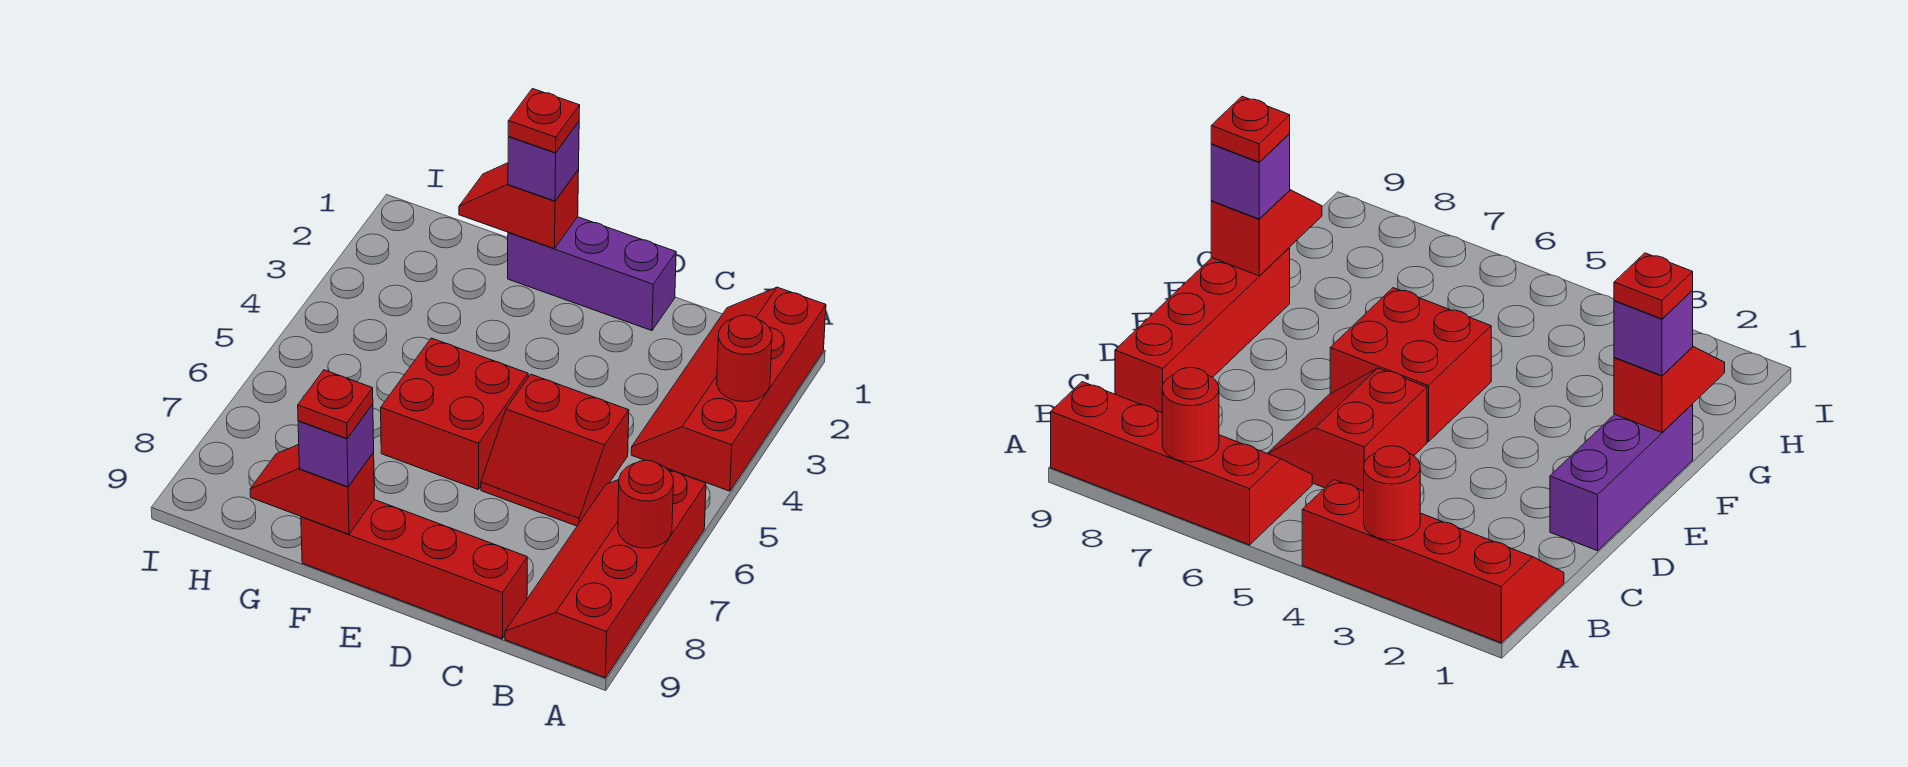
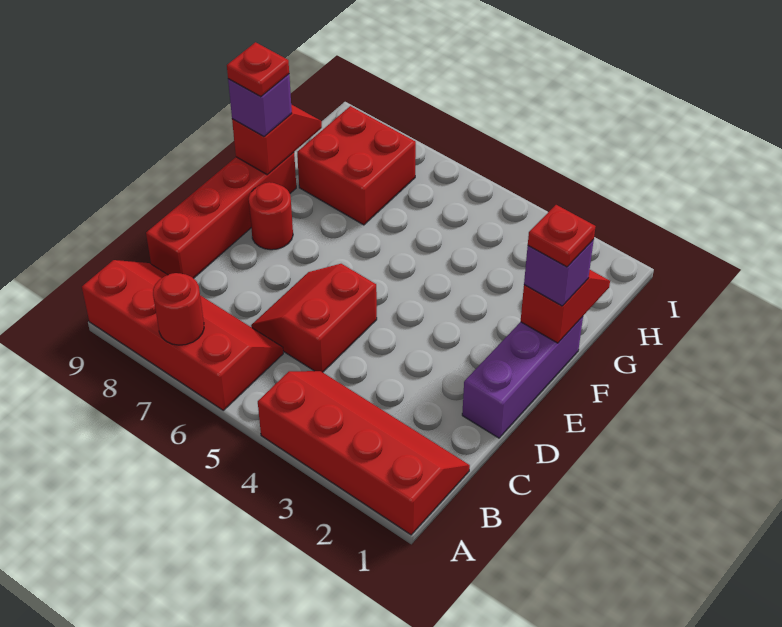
red 1x1 round brick [717,315,772,402] -> red 1x1 round brick moved to [249,182,293,250]
red 2x2 brick [381,338,528,490] -> red 2x2 brick moved to [297,106,416,225]

